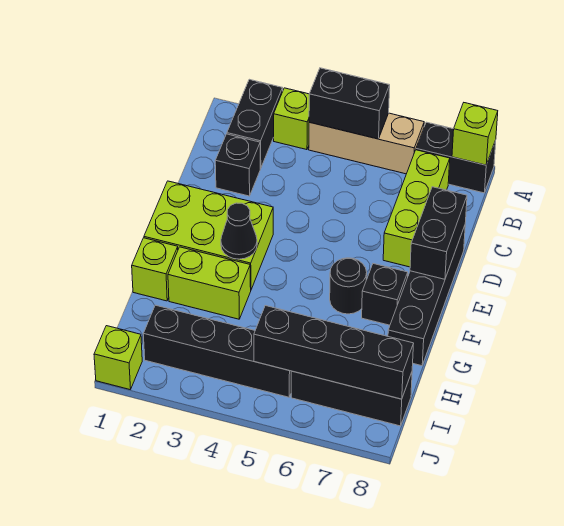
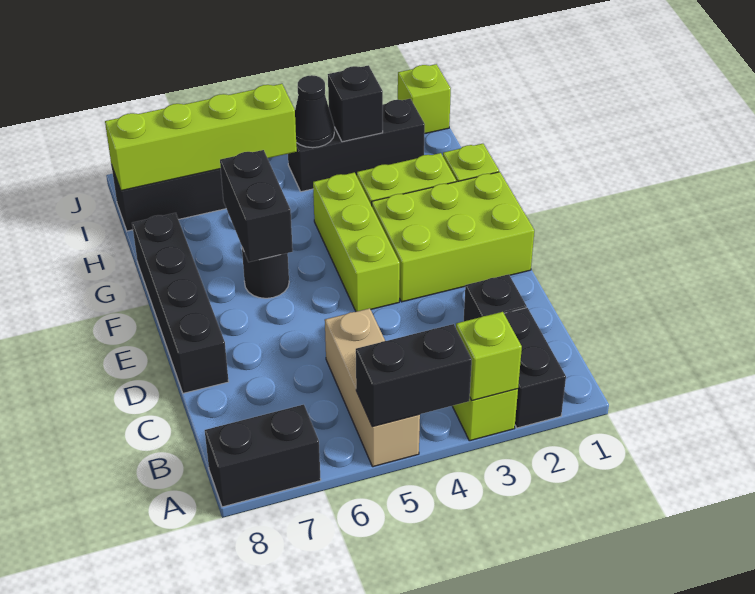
tan 1x3 brick [309,113,424,174] -> tan 1x3 brick turned to [325,308,420,467]
lime 1x1 brick [452,103,498,165] -> lime 1x1 brick moved to [456,312,522,400]
lime 1x3 brick [383,150,450,267] -> lime 1x3 brick moved to [313,173,400,312]
black 1x2 brick [410,187,467,279] -> black 1x2 brick moved to [220,150,293,262]
black 1x1 cone [221,203,257,259] -> black 1x1 cone moved to [295,75,334,148]
black 1x1 brick [362,264,408,325] -> black 1x1 brick moved to [328,65,383,142]
black 1x4 brick [143,305,291,397] -> black 1x3 brick [288,99,425,192]
black 1x4 brick [254,306,414,399] -> lime 1x4 brick [105,84,297,191]

